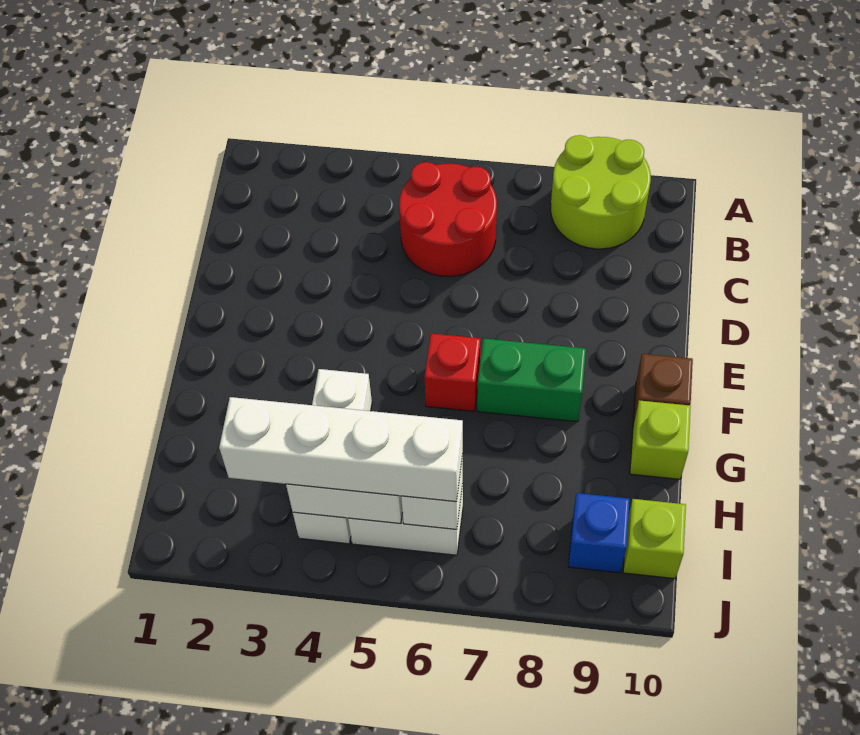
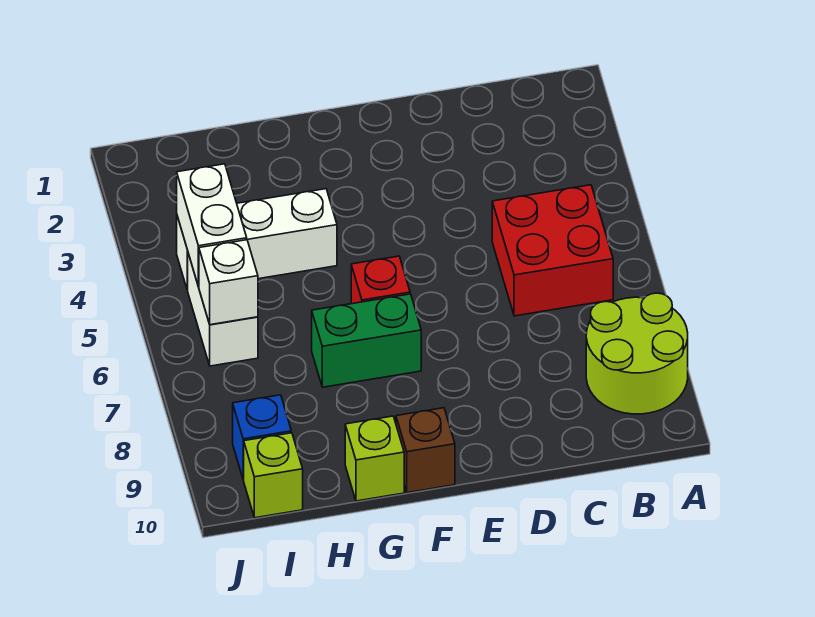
red 2x2 round brick [399,162,497,277] -> red 2x2 brick [492,185,613,316]
green 1x2 brick [477,338,586,422] -> green 1x2 brick turned to [312,294,421,387]
white 1x4 brick [219,397,463,502] -> none

